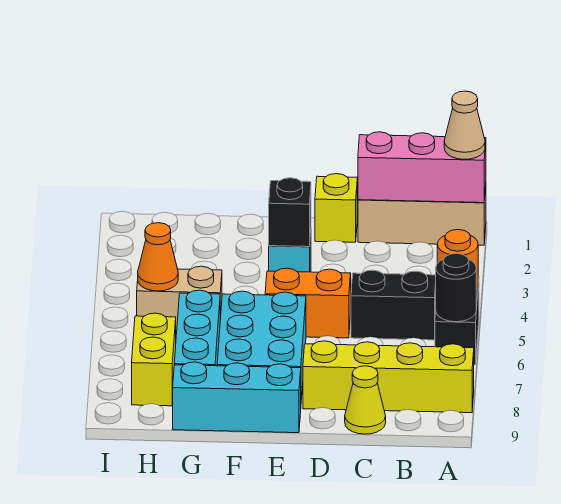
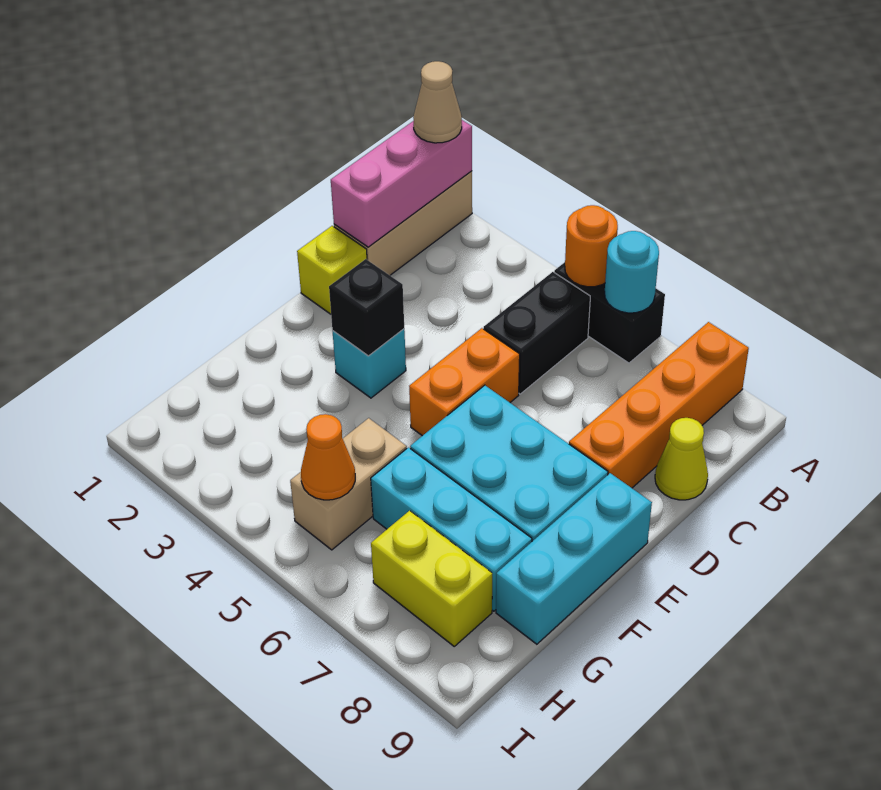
black 1x1 round brick [436,253,476,322] -> cyan 1x1 round brick [605,231,659,313]
yellow 1x4 brick [303,341,474,413] -> orange 1x4 brick [569,322,749,488]

